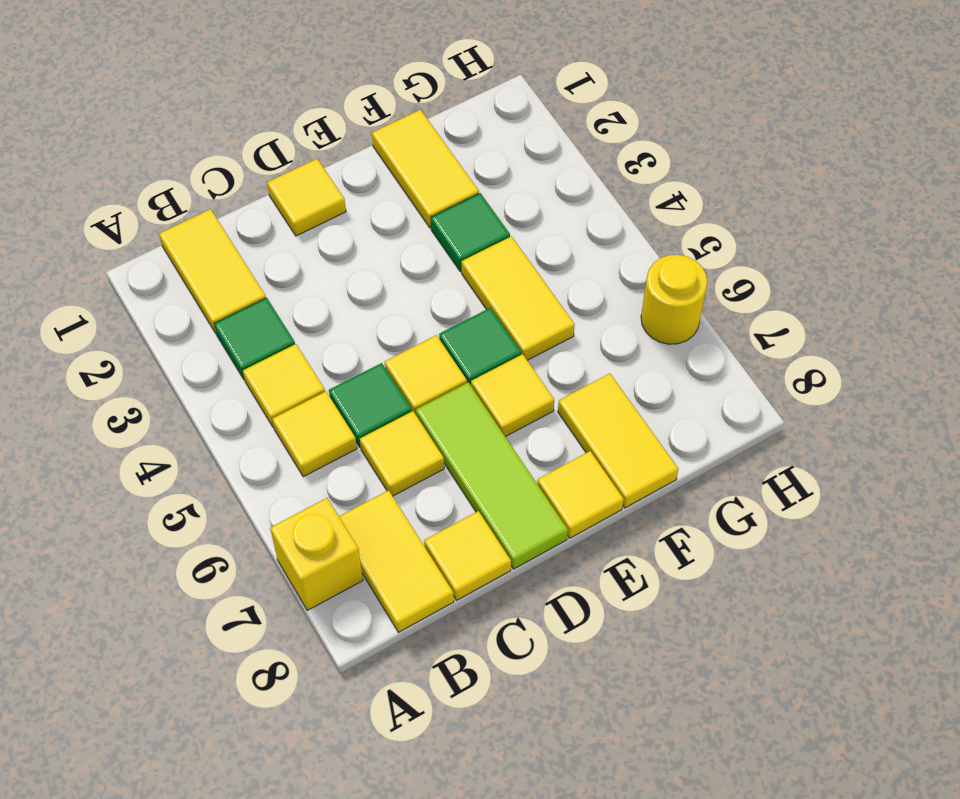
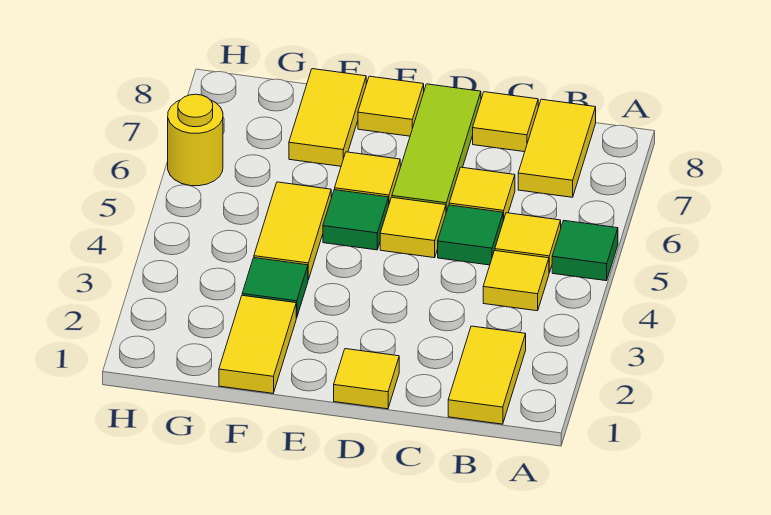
yellow 1x1 brick [270,498,363,610] -> none
green 1x1 tile [214,298,295,380] -> green 1x1 tile moved to [552,221,618,281]

